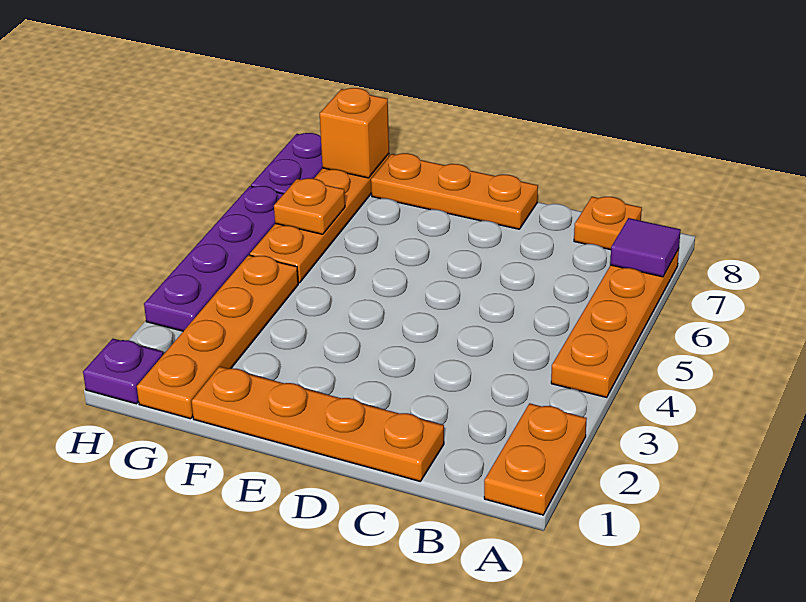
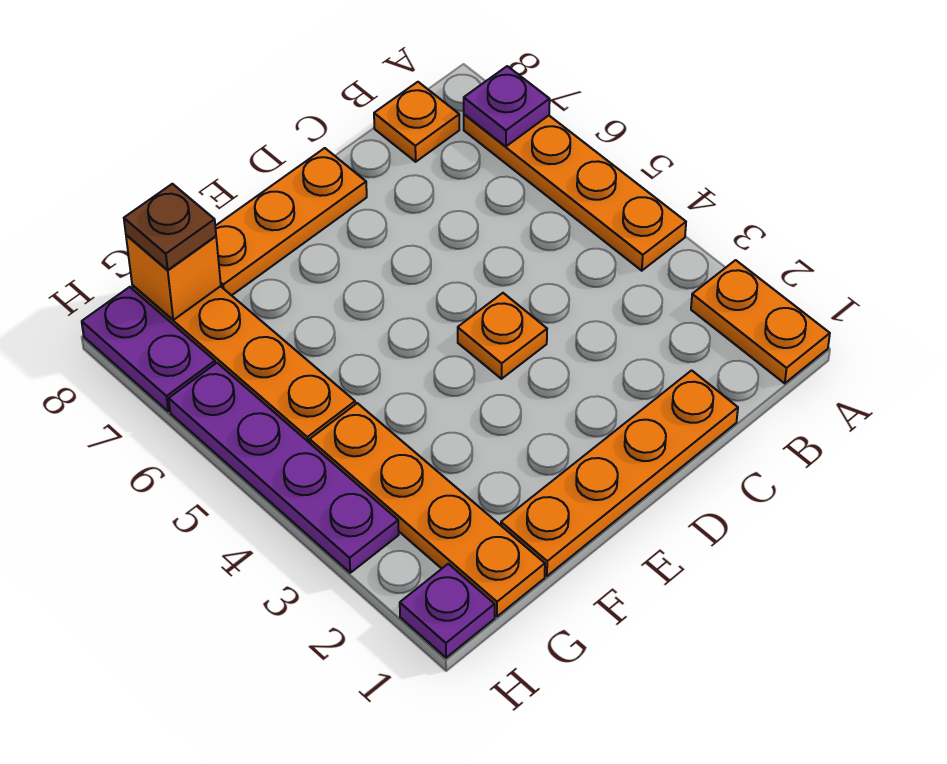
purple 1x1 tile [610,218,681,277] -> purple 1x1 plate [464,66,550,147]
orange 1x1 plate [274,178,345,234] -> orange 1x1 plate moved to [458,293,547,379]
none -> brown 1x1 plate [124,184,216,270]

